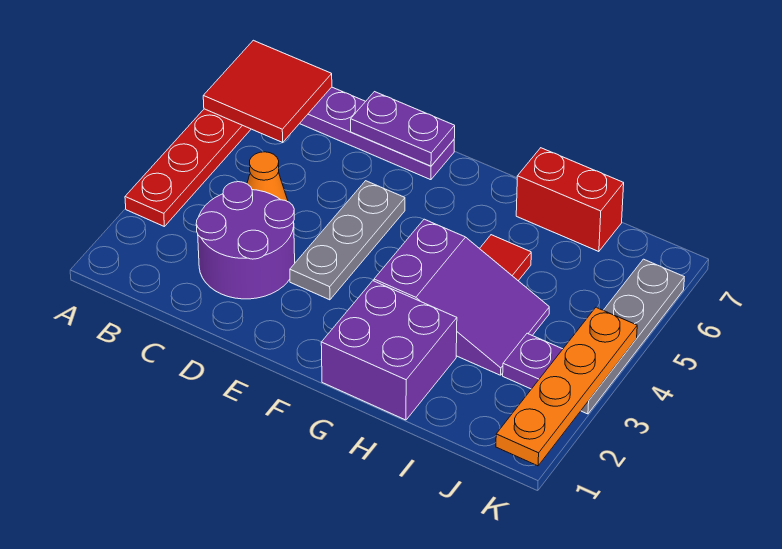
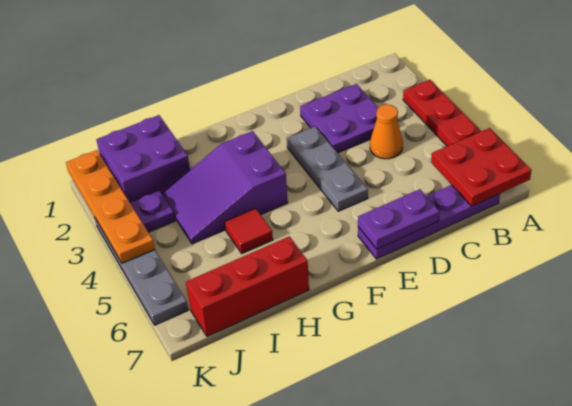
red 2x2 tile [203,40,332,143] -> red 2x2 plate [431,128,532,206]
purple 2x2 round brick [196,182,295,299] -> purple 2x2 plate [300,84,378,153]
purple 2x2 brick [321,281,457,420] -> purple 2x2 brick moved to [96,115,190,202]
red 1x2 brick [516,148,624,252] -> red 1x3 brick [186,236,309,337]

